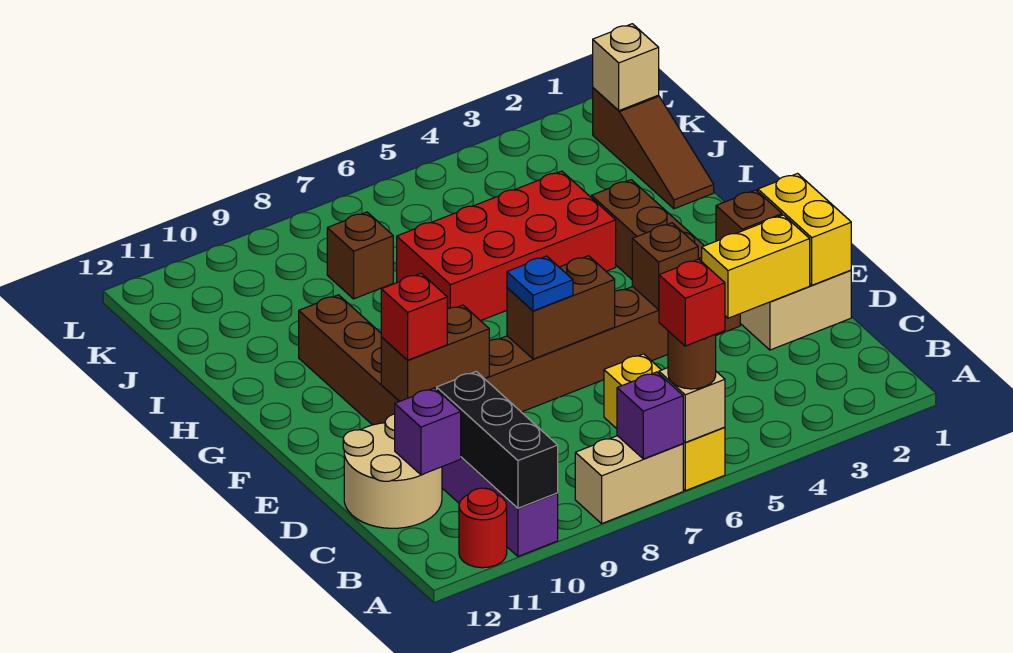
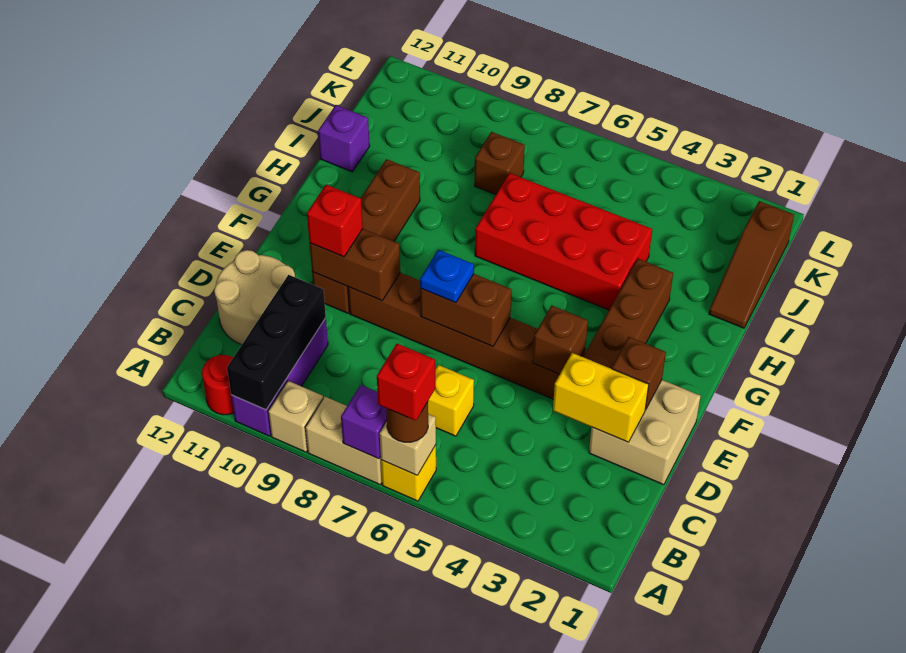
purple 1x1 brick [395,388,461,475] -> purple 1x1 brick moved to [318,105,370,172]
yellow 1x2 brick [758,174,851,285] -> none
tan 1x1 brick [593,24,659,111] -> tan 1x1 brick moved to [268,381,323,452]

